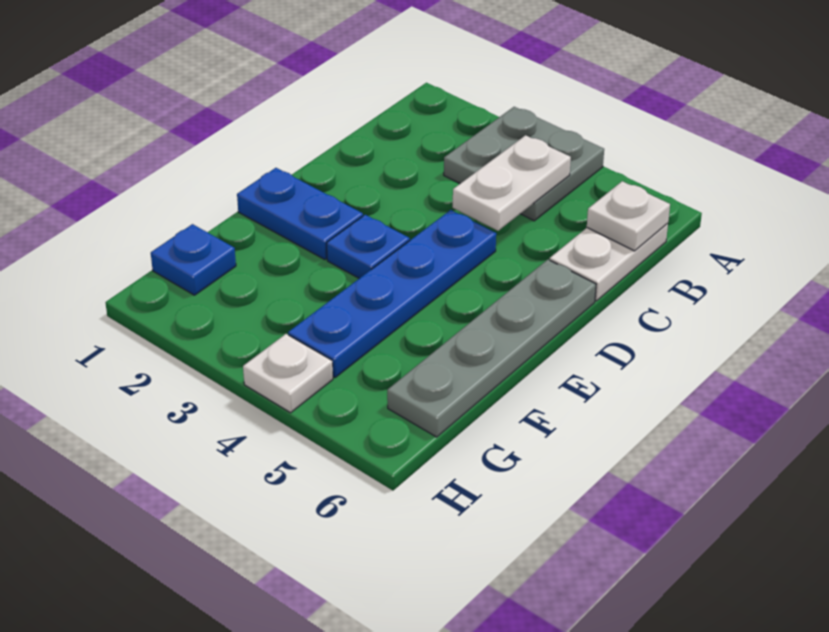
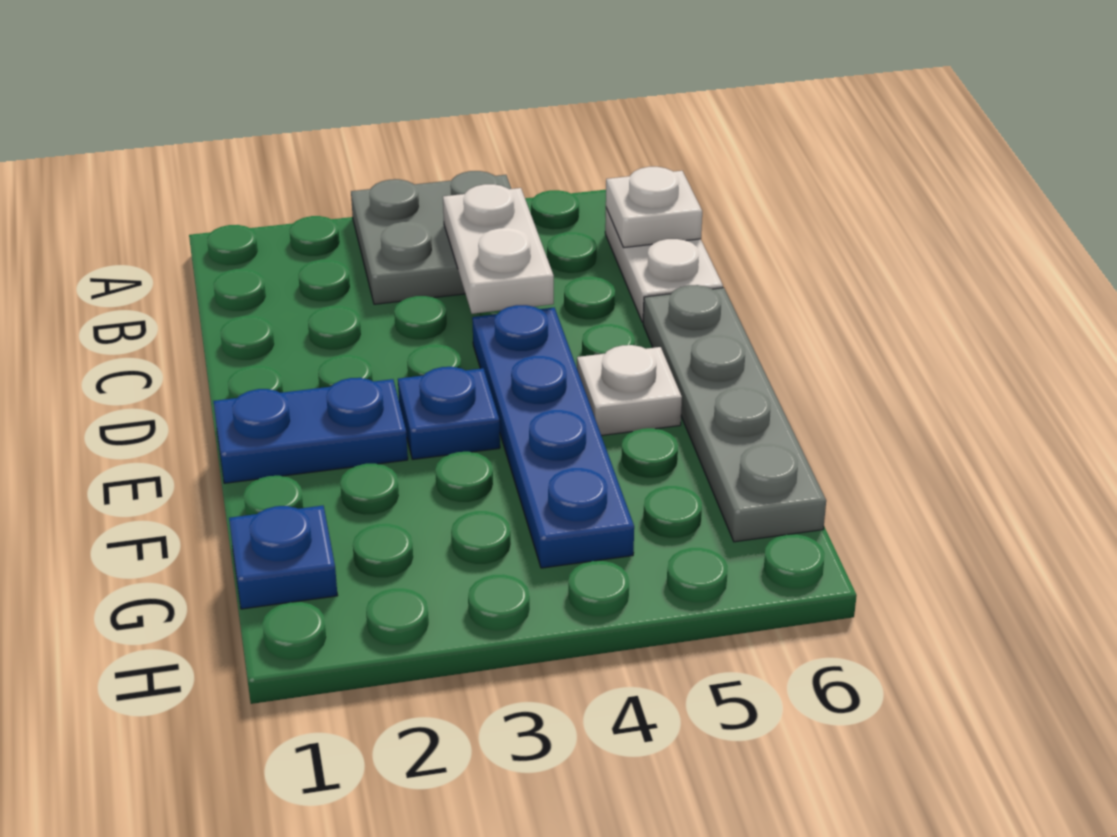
white 1x1 plate [243,334,333,413] -> white 1x1 plate moved to [577,345,682,436]

